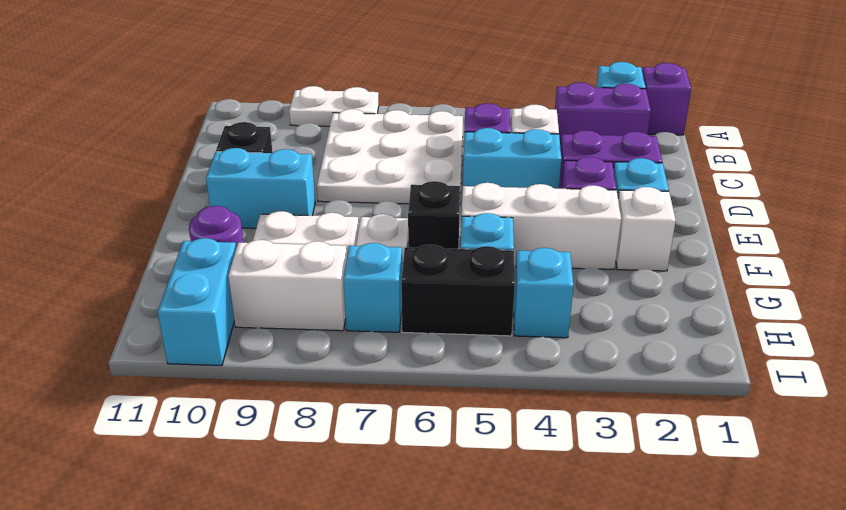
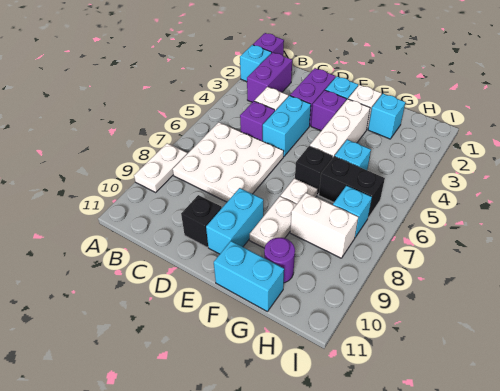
cyan 1x1 brick [514,248,574,338] -> cyan 1x1 brick moved to [368,94,405,139]
black 1x2 brick [401,245,515,336] -> black 1x2 brick turned to [319,156,385,218]
white 1x2 brick [228,240,347,331] -> white 1x2 brick turned to [290,193,358,258]
cyan 1x2 brick [158,238,236,366] -> cyan 1x2 brick moved to [214,241,284,311]

